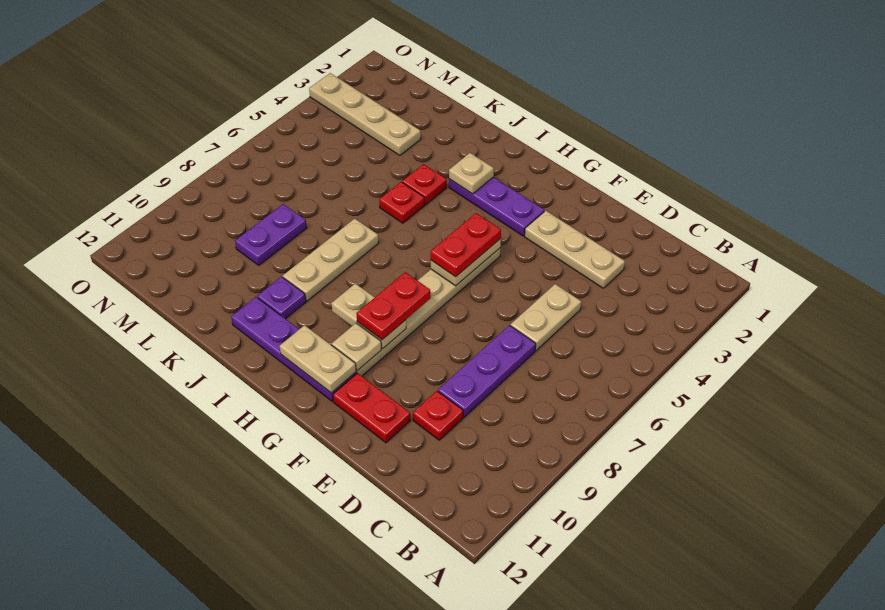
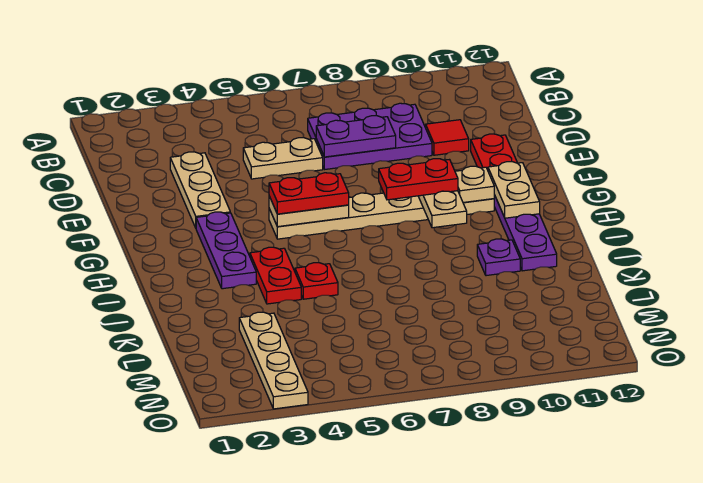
purple 1x3 plate [438,325,536,417] -> purple 2x3 plate [308,103,432,169]
red 1x1 plate [413,391,463,440] -> red 1x1 tile [426,120,469,155]
tan 1x1 plate [449,153,494,194] -> none
red 1x1 plate [402,164,447,205] -> red 1x2 plate [250,247,301,304]
tan 1x3 plate [283,219,379,301] -> none
purple 1x2 plate [235,204,307,265] -> purple 1x2 plate moved to [316,116,396,157]

